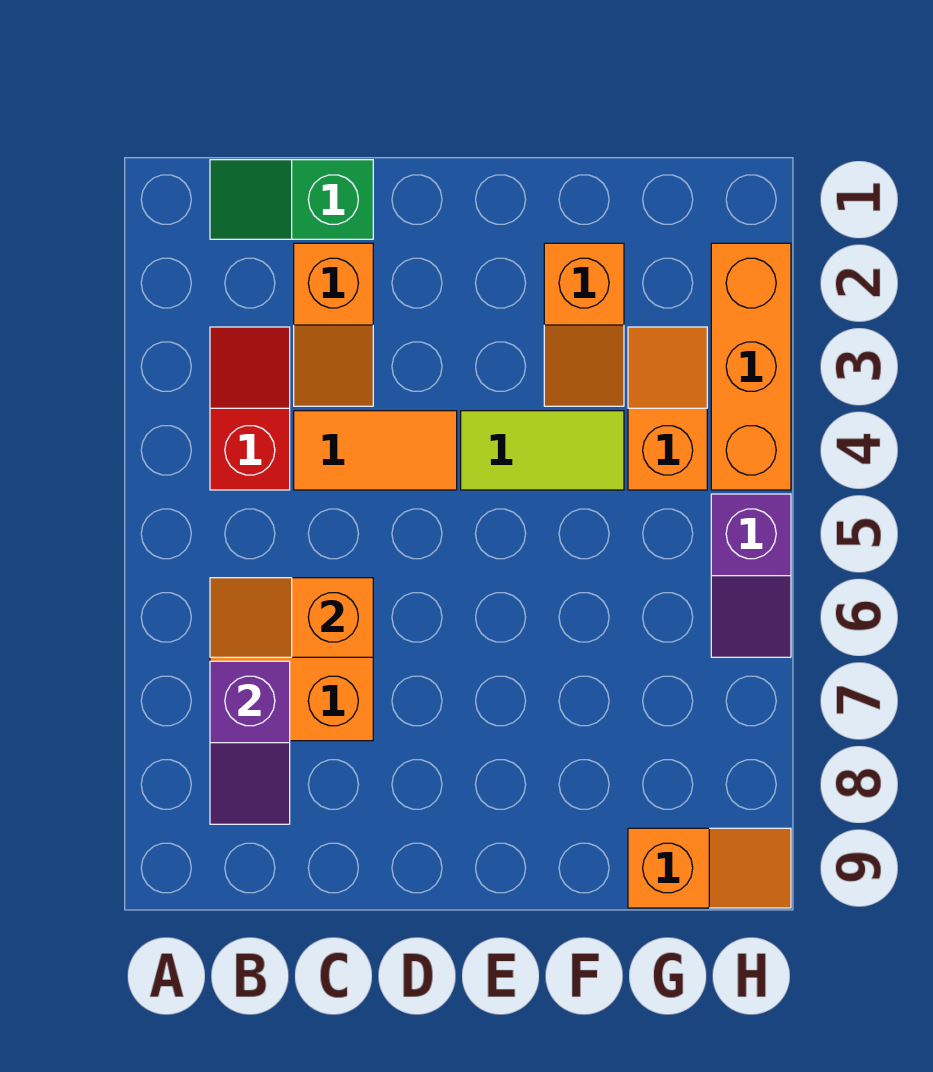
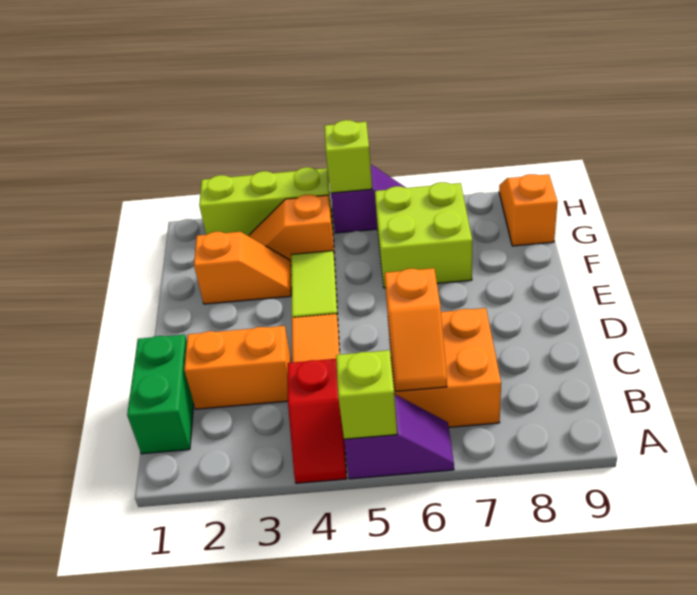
none -> lime 1x1 brick [336,350,397,439]
green 1x2 slope [210,160,373,239] -> green 1x2 brick [127,335,194,454]
red 1x2 slope [210,327,290,490] -> red 1x2 slope turned to [288,359,347,483]
purple 1x2 slope [210,661,290,824] -> purple 1x2 slope moved to [344,394,454,479]
orange 1x2 slope [294,243,373,406] -> orange 1x2 brick [184,326,292,409]
none -> lime 2x2 brick [375,182,472,288]
orange 1x3 brick [711,243,791,490] -> lime 1x3 brick [199,167,333,236]
none -> lime 1x1 brick [324,120,372,193]

